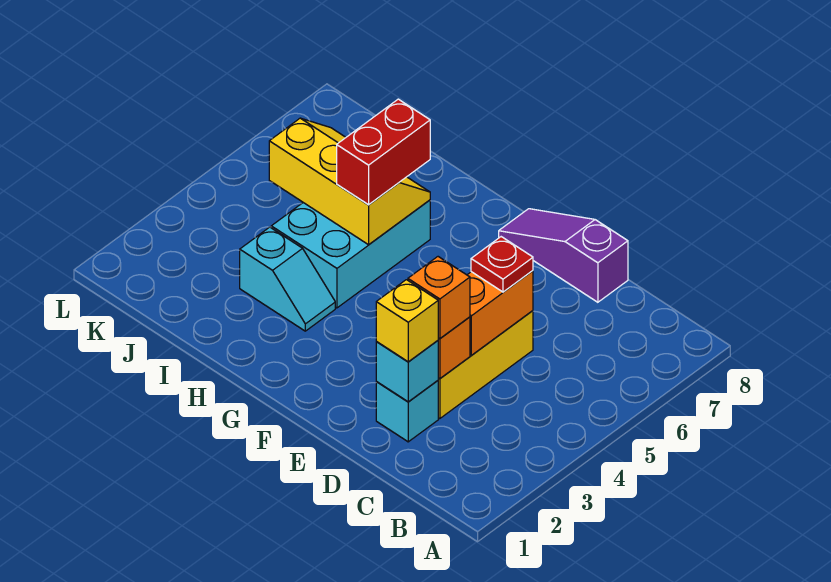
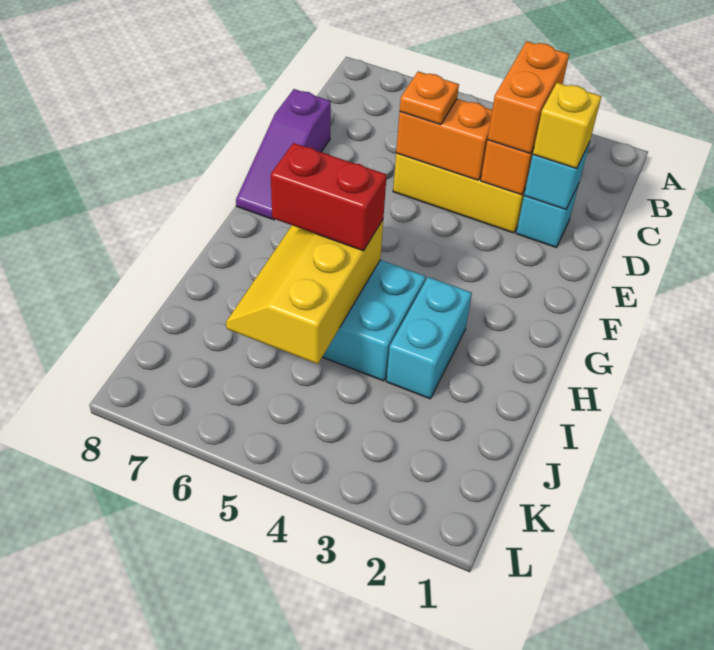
orange 1x1 brick [408,257,470,339] -> orange 1x2 brick [488,41,569,154]
red 1x1 plate [471,237,533,292] -> orange 1x1 plate [400,71,459,125]
cyan 1x2 slope [240,227,335,331] -> cyan 1x2 brick [386,277,472,399]

